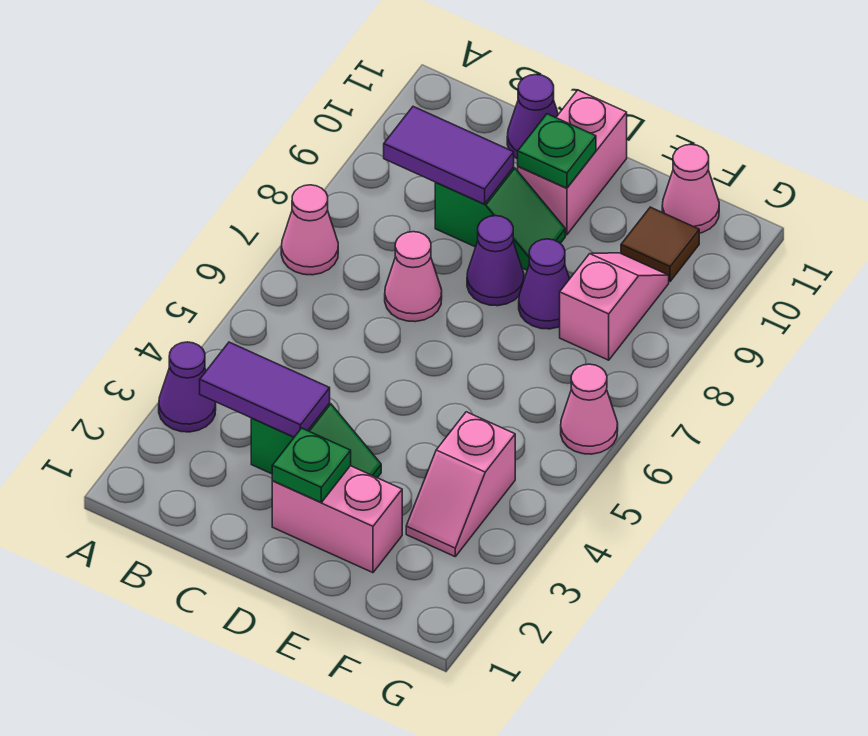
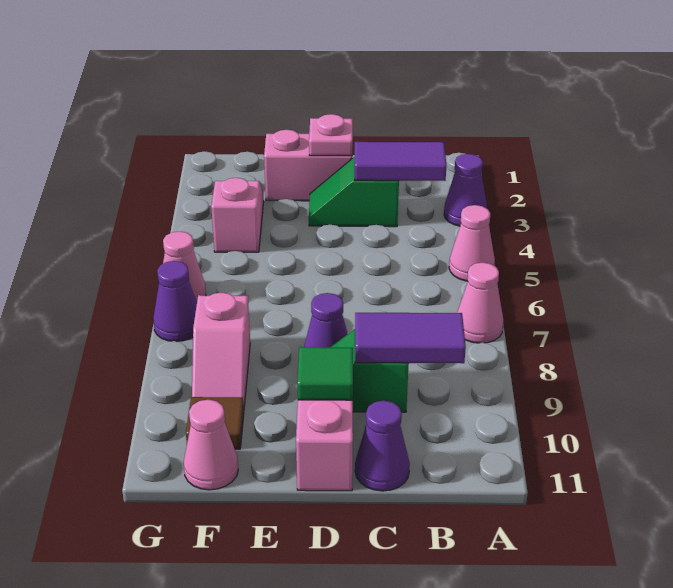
pink 1x1 cone [385,232,442,322] -> pink 1x1 cone moved to [449,205,495,281]
green 1x1 plate [272,428,351,502] -> pink 1x1 plate [309,114,353,156]
green 1x1 plate [518,114,596,188] -> green 1x1 tile [297,347,353,400]
purple 1x1 cone [519,239,569,329] -> purple 1x1 cone moved to [153,261,197,342]

